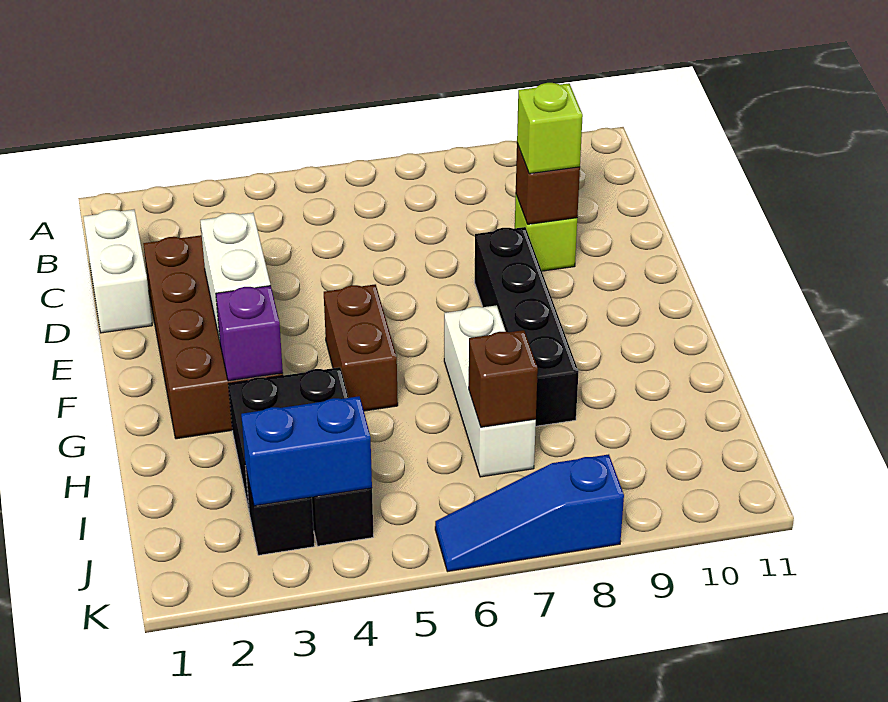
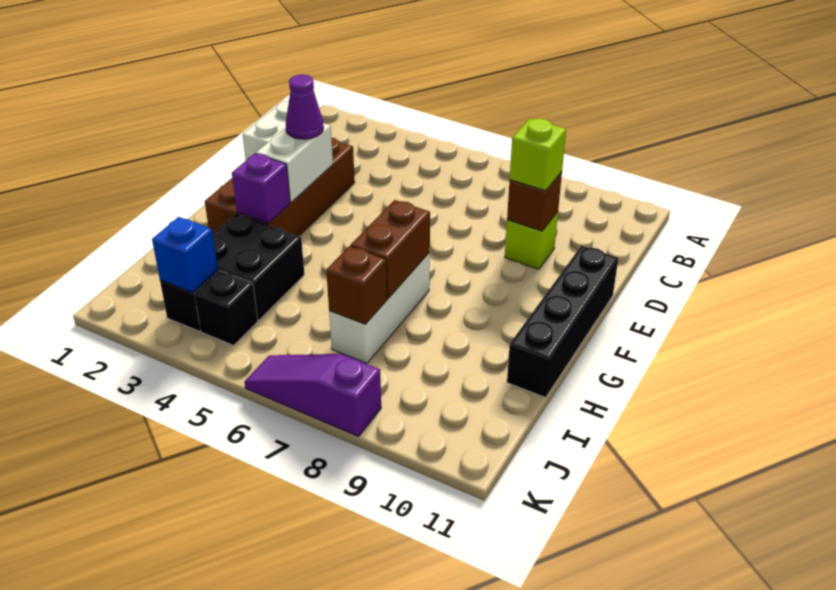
none -> purple 1x1 cone [286,75,324,139]
black 1x4 brick [475,227,579,426] -> black 1x4 brick moved to [507,246,618,398]
brown 1x2 brick [324,284,398,411] -> brown 1x2 brick moved to [351,200,430,298]
blue 1x2 brick [241,396,372,506] -> blue 1x1 brick [152,217,218,292]
blue 1x3 slope [435,454,624,572] -> purple 1x3 slope [244,354,381,437]

